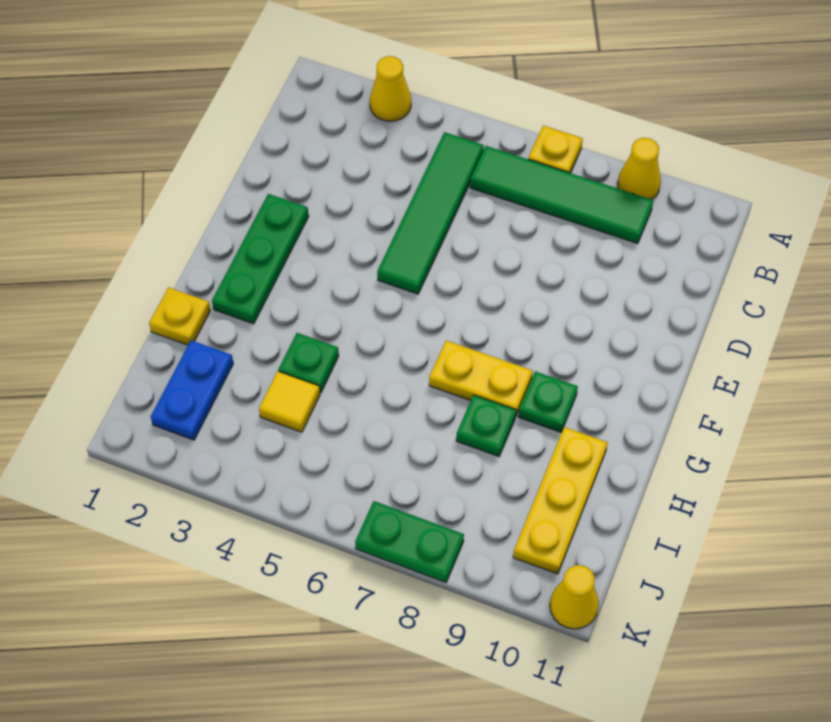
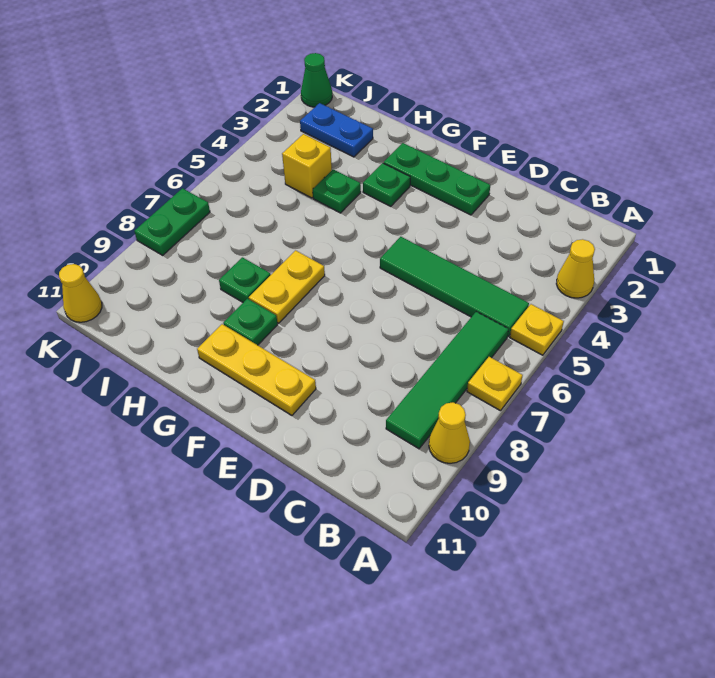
none -> green 1x1 plate [363,163,410,206]
yellow 1x1 plate [149,288,210,345] -> yellow 1x1 plate moved to [510,304,564,355]
yellow 1x3 plate [513,427,608,574] -> yellow 1x3 plate moved to [197,324,316,415]
yellow 1x1 tile [259,371,320,432] -> yellow 1x1 brick [282,134,332,198]
none -> green 1x1 cone [301,53,332,107]

